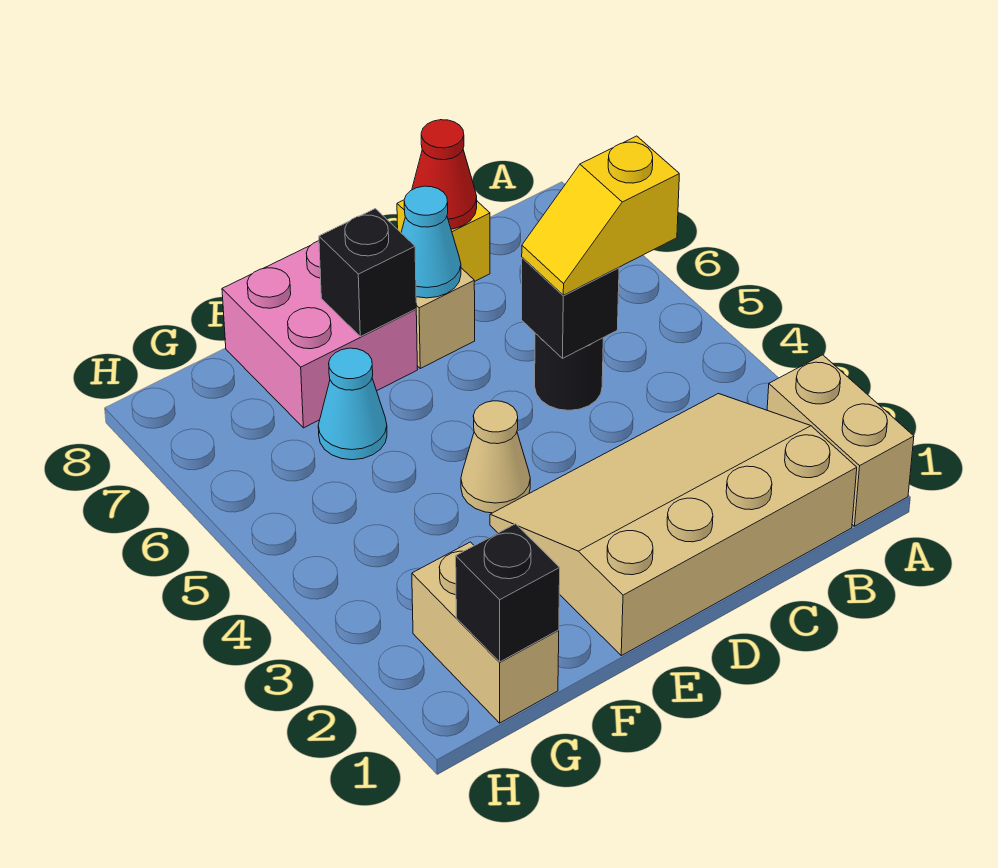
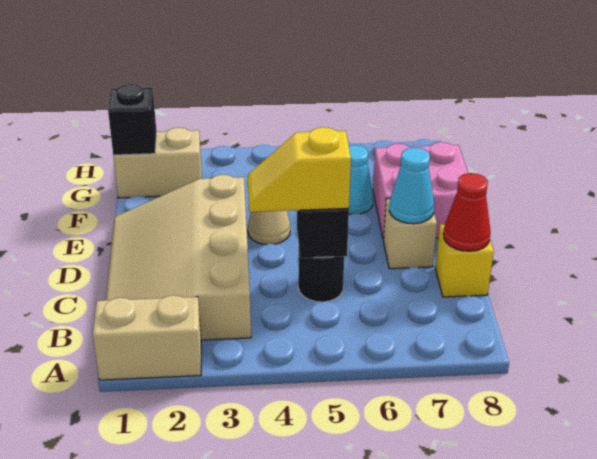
tan 3x4 slope [490,394,857,656] -> tan 3x4 slope turned to [106,175,251,340]
yellow 1x2 slope [522,136,679,295] -> yellow 1x2 slope turned to [247,127,351,212]
black 1x1 brick [319,209,416,337] -> none

